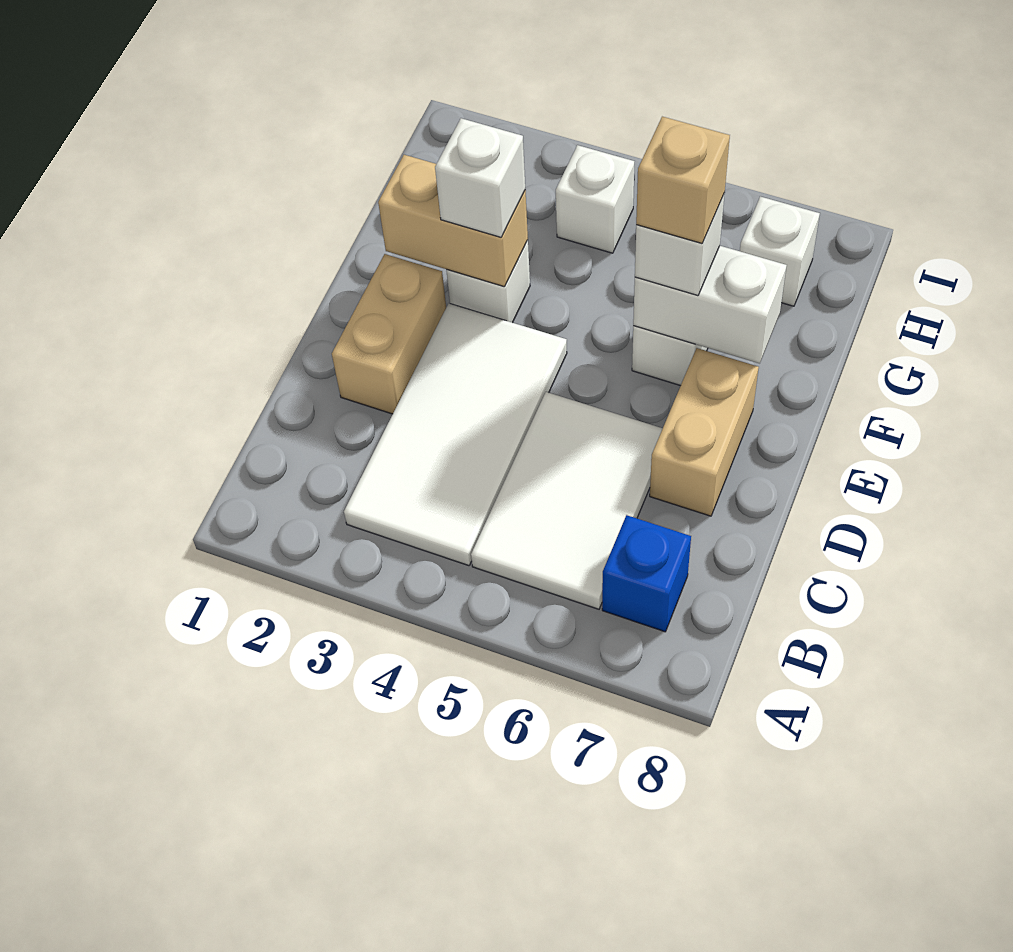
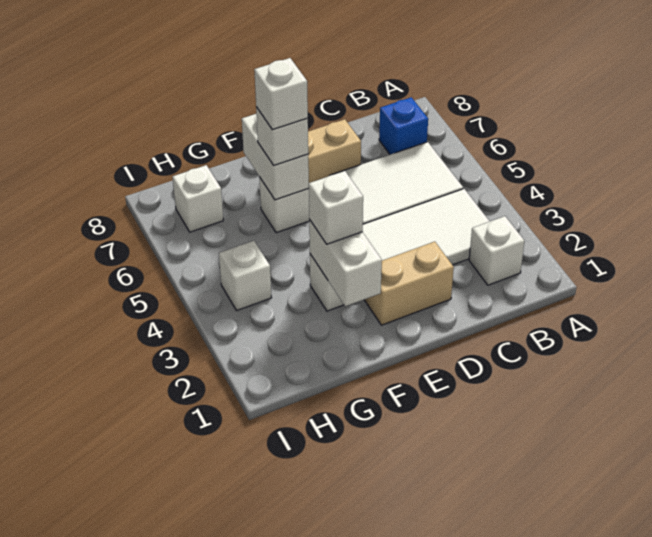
none -> white 1x1 brick [469,216,525,285]
tan 1x2 brick [378,155,528,287] -> white 1x2 brick [309,220,382,306]
tan 1x1 brick [636,117,730,243] -> white 1x1 brick [254,58,308,130]

